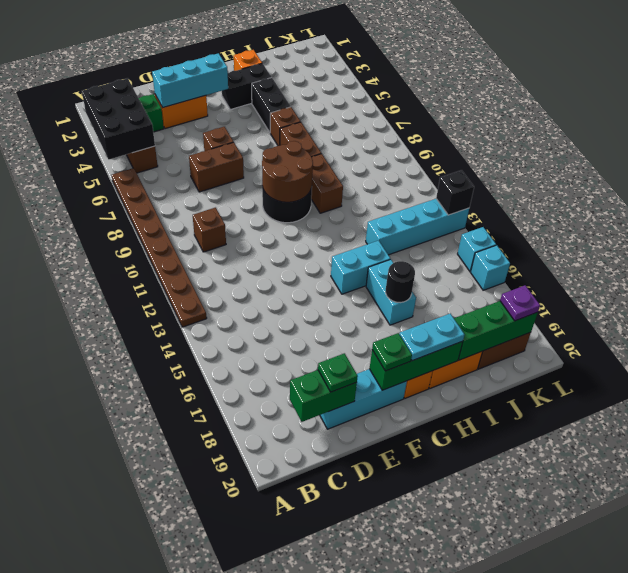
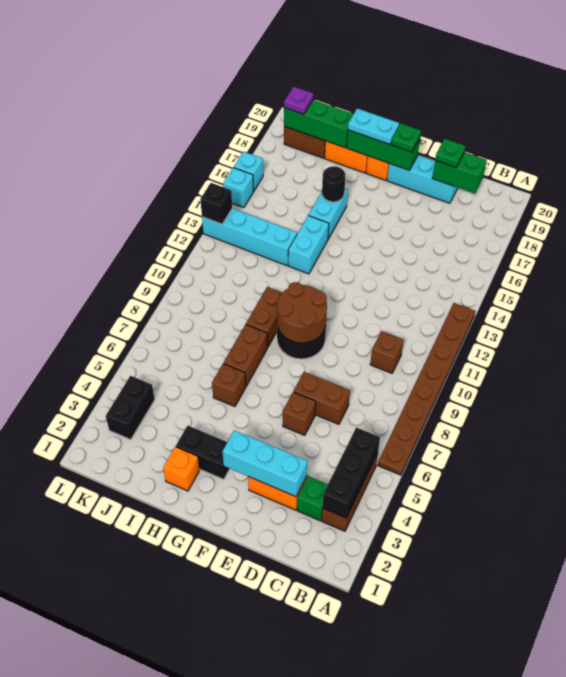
black 2x3 brick [82,78,155,159] -> black 1x3 brick [322,427,380,518]
cyan 1x2 brick [331,241,390,294] -> cyan 1x2 brick turned to [288,215,329,274]
black 1x2 brick [252,77,291,132] -> black 1x2 brick moved to [106,376,155,439]

